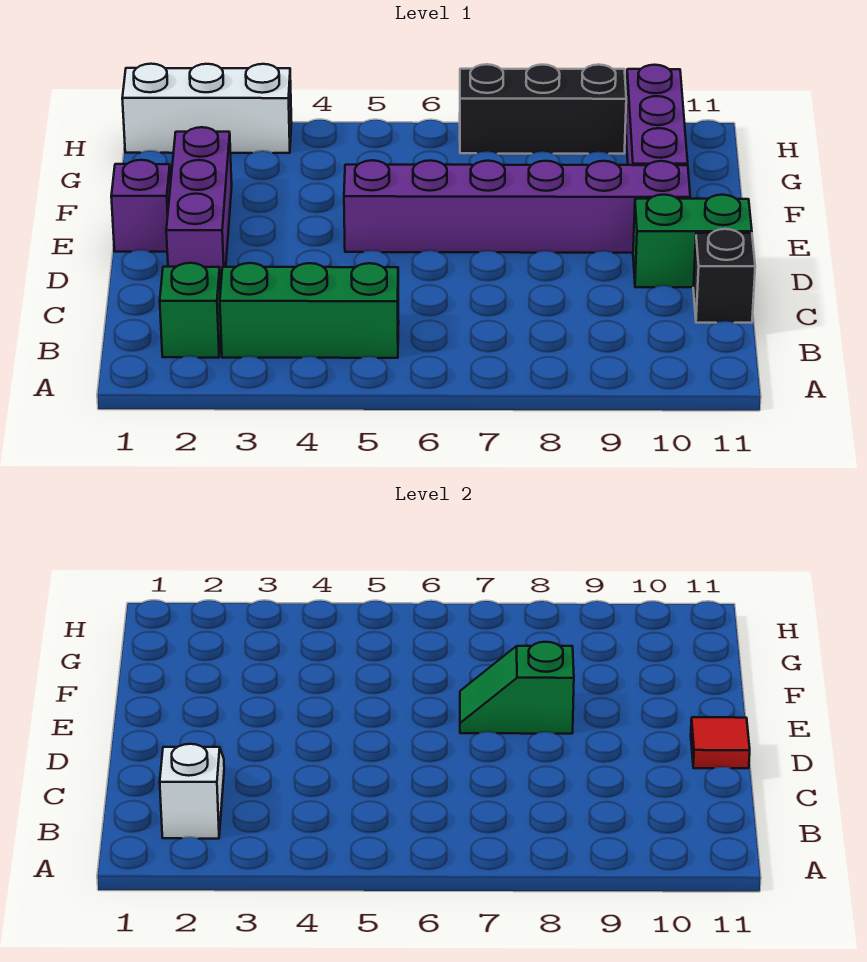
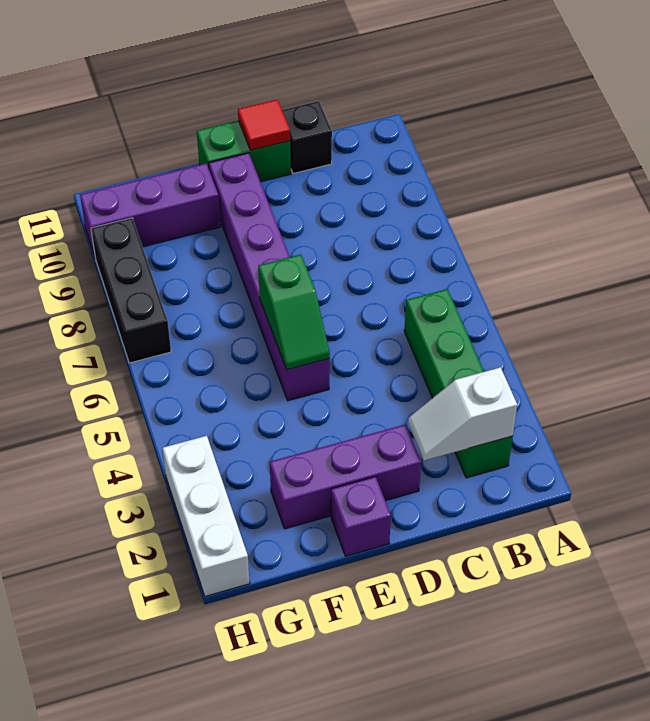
green 1x2 brick [633,195,752,287] -> green 1x2 brick turned to [197,121,291,182]
green 1x2 slope [460,642,574,734] -> green 1x2 slope moved to [258,255,330,370]

